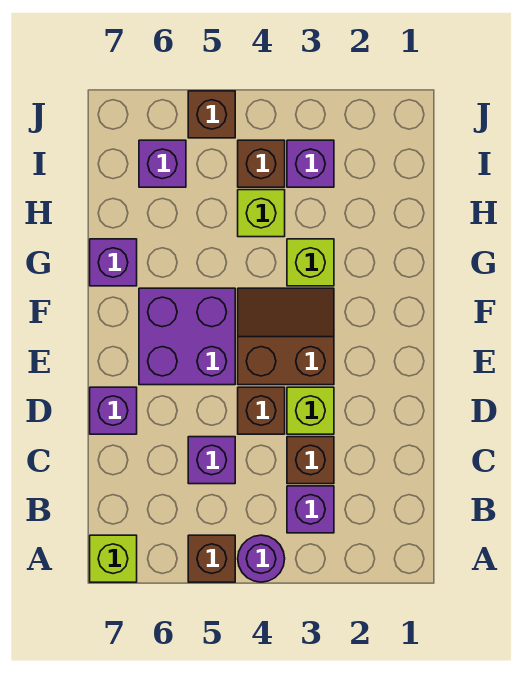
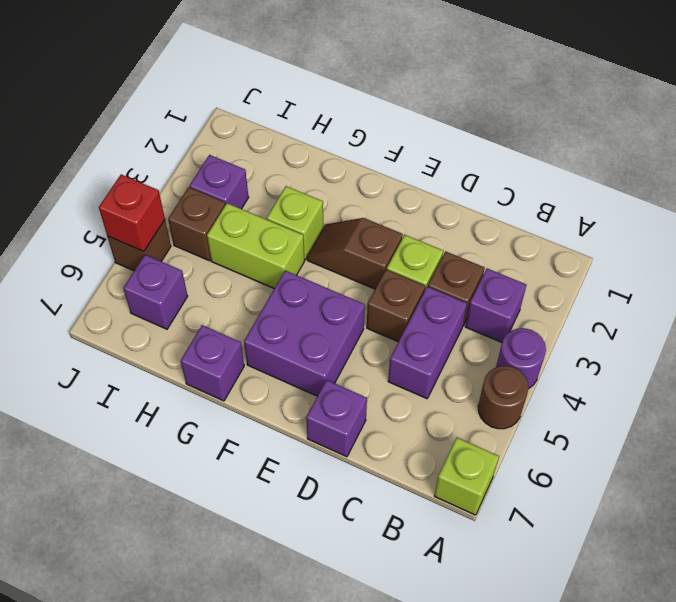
brown 1x1 brick [188,535,235,582] -> brown 1x1 round brick [478,366,529,429]
purple 1x1 brick [188,437,235,484] -> purple 1x2 brick [388,287,467,399]
brown 2x2 slope [238,288,334,385] -> brown 1x2 slope [307,218,403,289]
lime 1x1 brick [238,190,285,237] -> lime 1x2 brick [207,203,305,288]
none -> red 1x1 brick [99,175,165,252]

